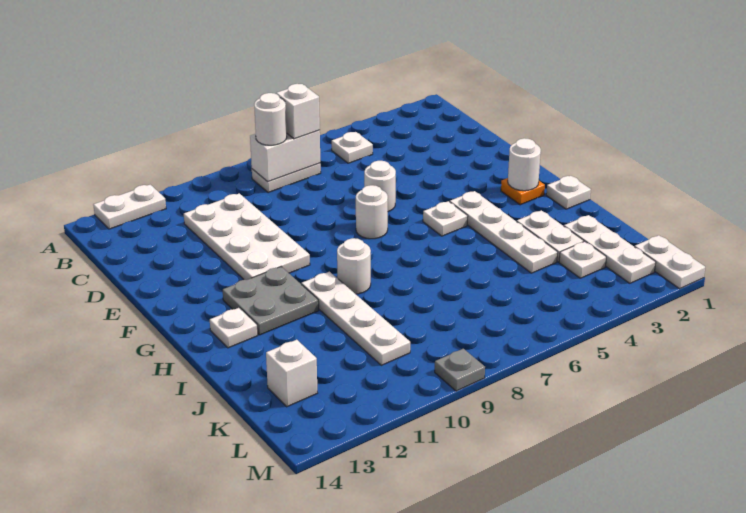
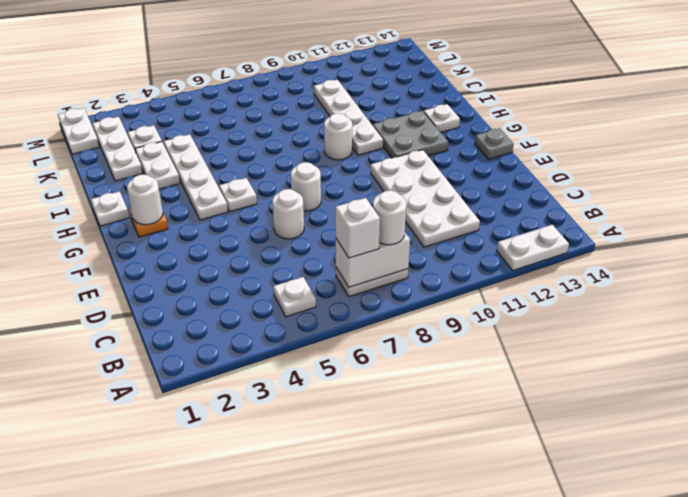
white 1x1 brick [266,340,317,407] -> none
grey 1x1 plate [435,349,485,391] -> grey 1x1 plate moved to [475,128,514,159]

